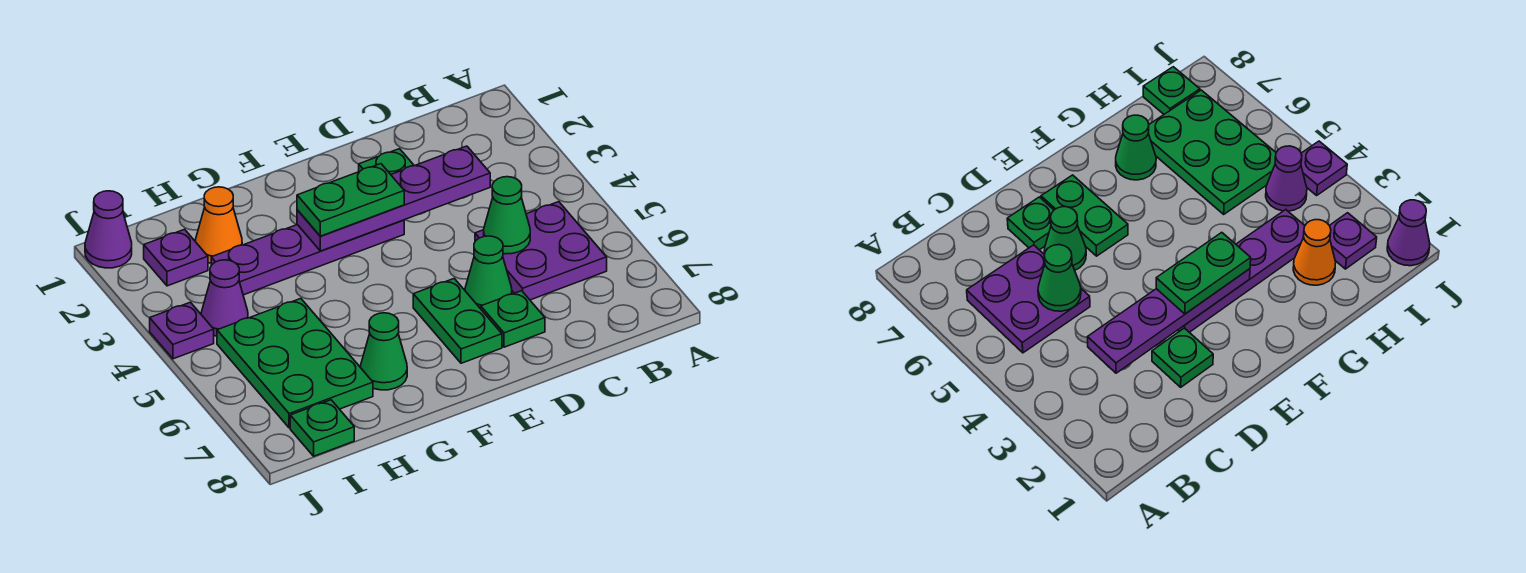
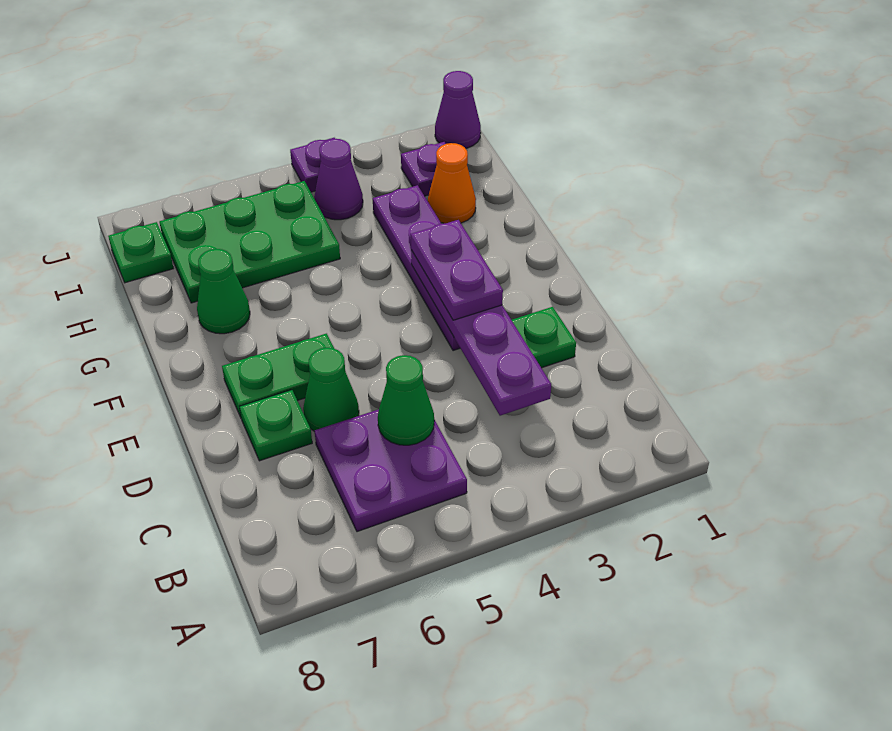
green 1x2 plate [297,164,404,236] -> purple 1x2 plate [411,220,503,320]

